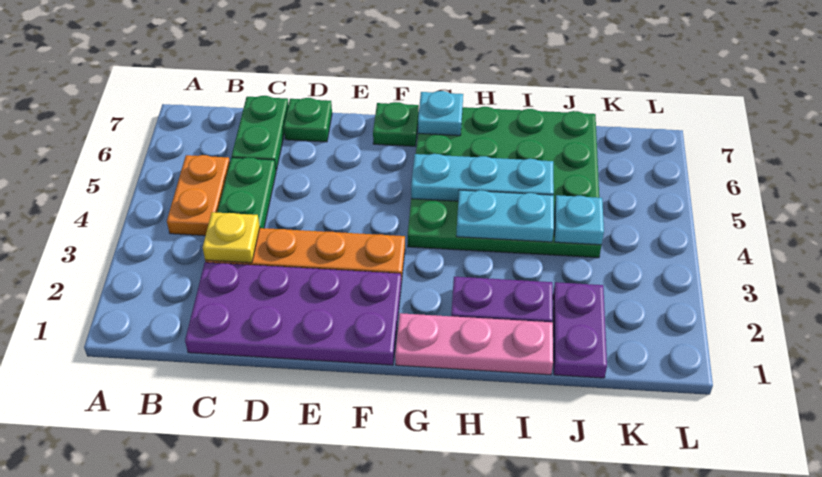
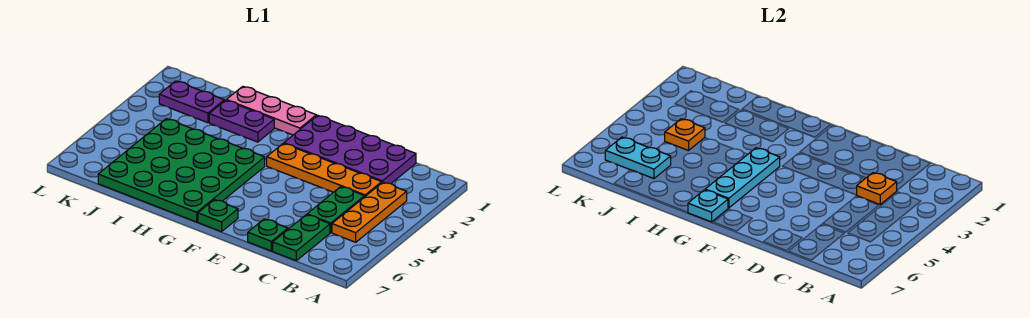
orange 1x2 plate [167,155,230,236] -> orange 1x3 plate [332,182,407,242]
yellow 1x1 plate [203,212,260,263] -> orange 1x1 plate [857,173,897,204]
cyan 1x3 plate [411,154,554,201] -> cyan 1x3 plate turned to [705,148,780,208]
cyan 1x2 plate [456,190,554,242] -> cyan 1x2 plate moved to [605,137,671,178]
purple 1x2 plate [553,282,607,378] -> purple 1x2 plate turned to [159,81,224,123]
cyan 1x1 plate [554,195,604,245] -> orange 1x1 plate [665,119,705,151]

